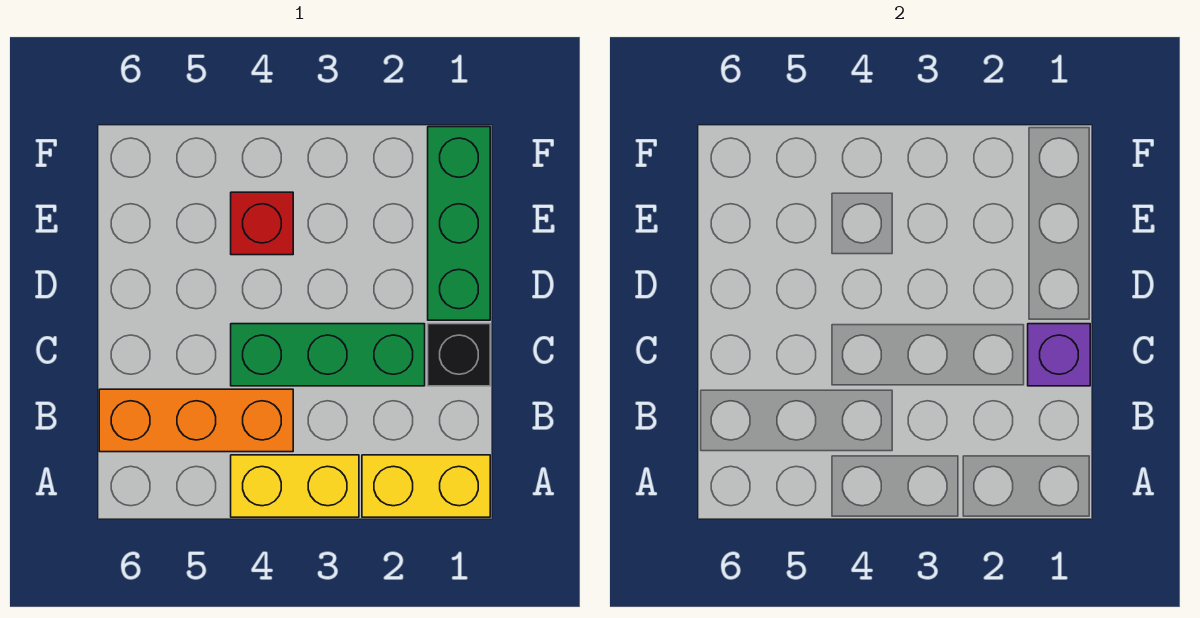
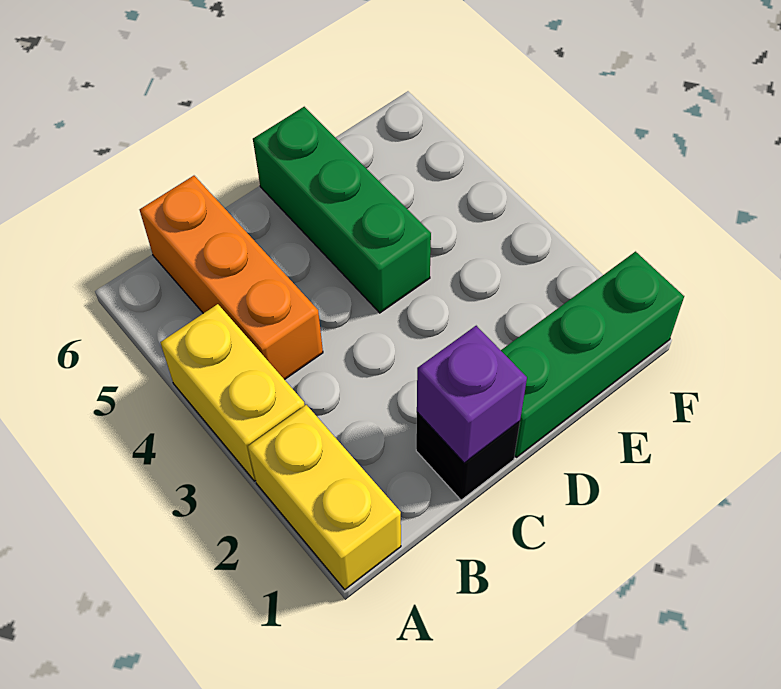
green 1x3 brick [231,324,425,386] -> green 1x3 brick moved to [253,107,431,313]
red 1x1 brick [231,192,293,255] -> none

